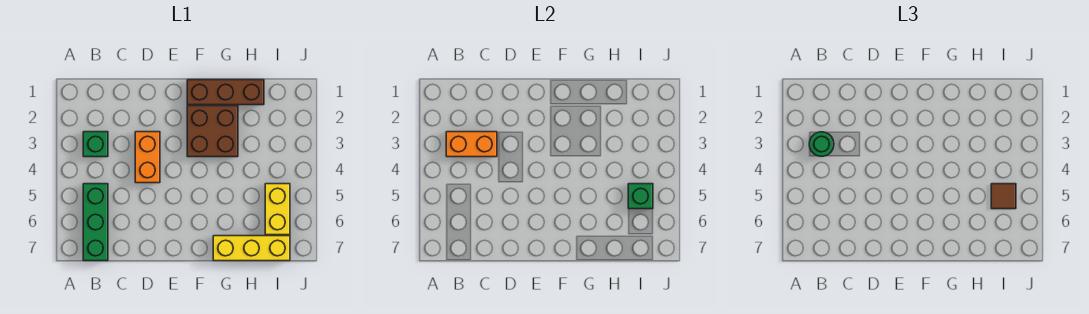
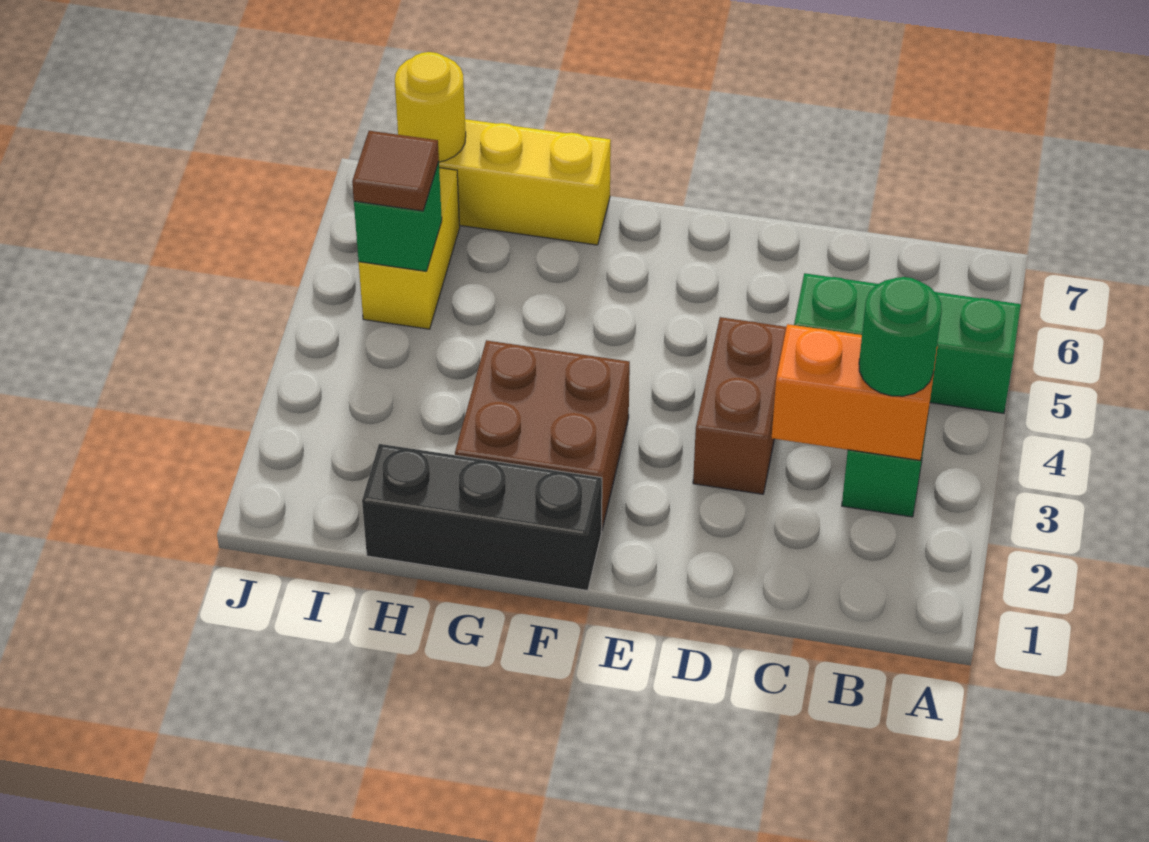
green 1x3 brick [83,184,108,261] -> green 1x3 brick turned to [794,273,1021,413]
orange 1x2 brick [135,132,160,183] -> brown 1x2 brick [693,317,786,494]
brown 1x3 brick [187,80,264,105] -> black 1x3 brick [362,444,602,591]
none -> yellow 1x1 round brick [395,52,466,162]

